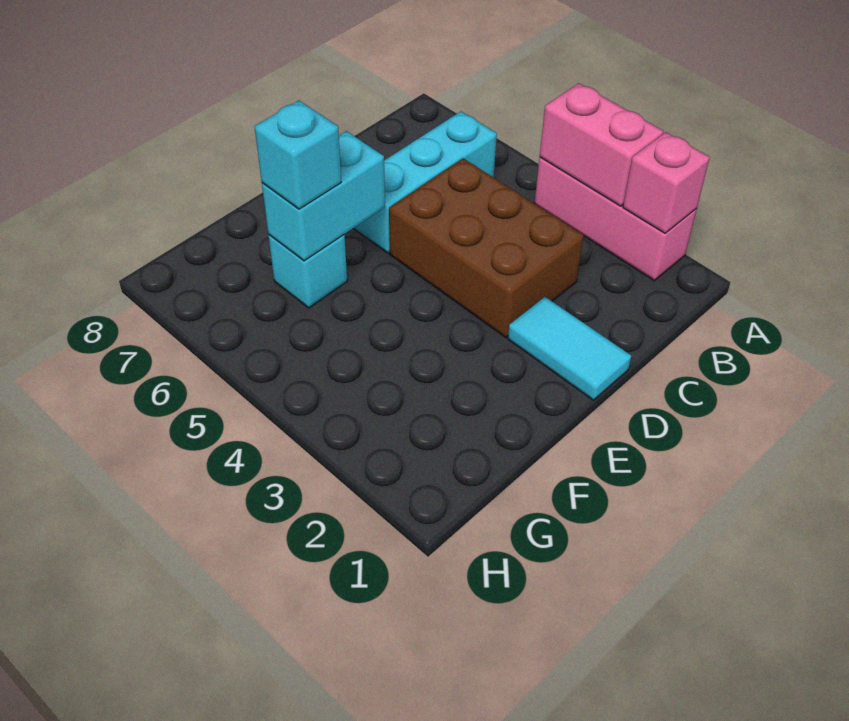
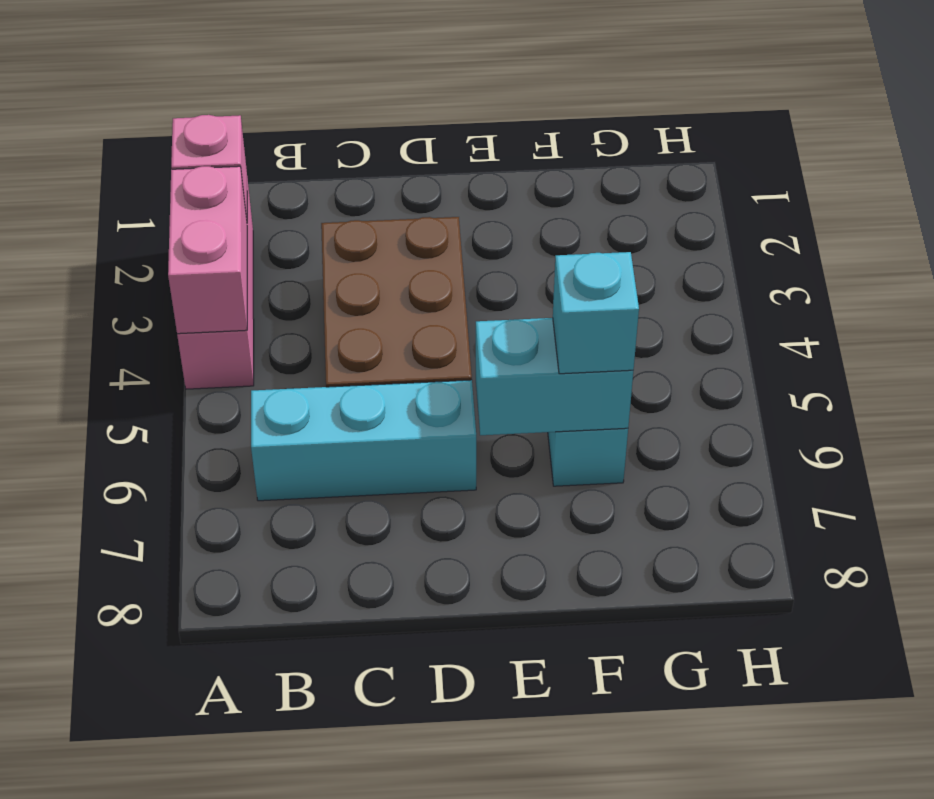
cyan 1x2 tile [508,297,631,400] -> none

